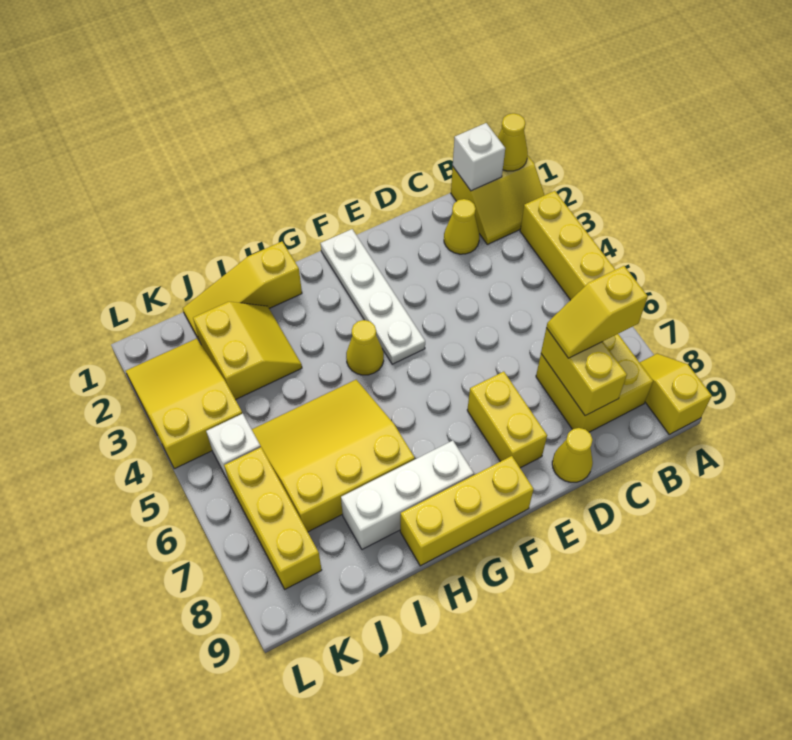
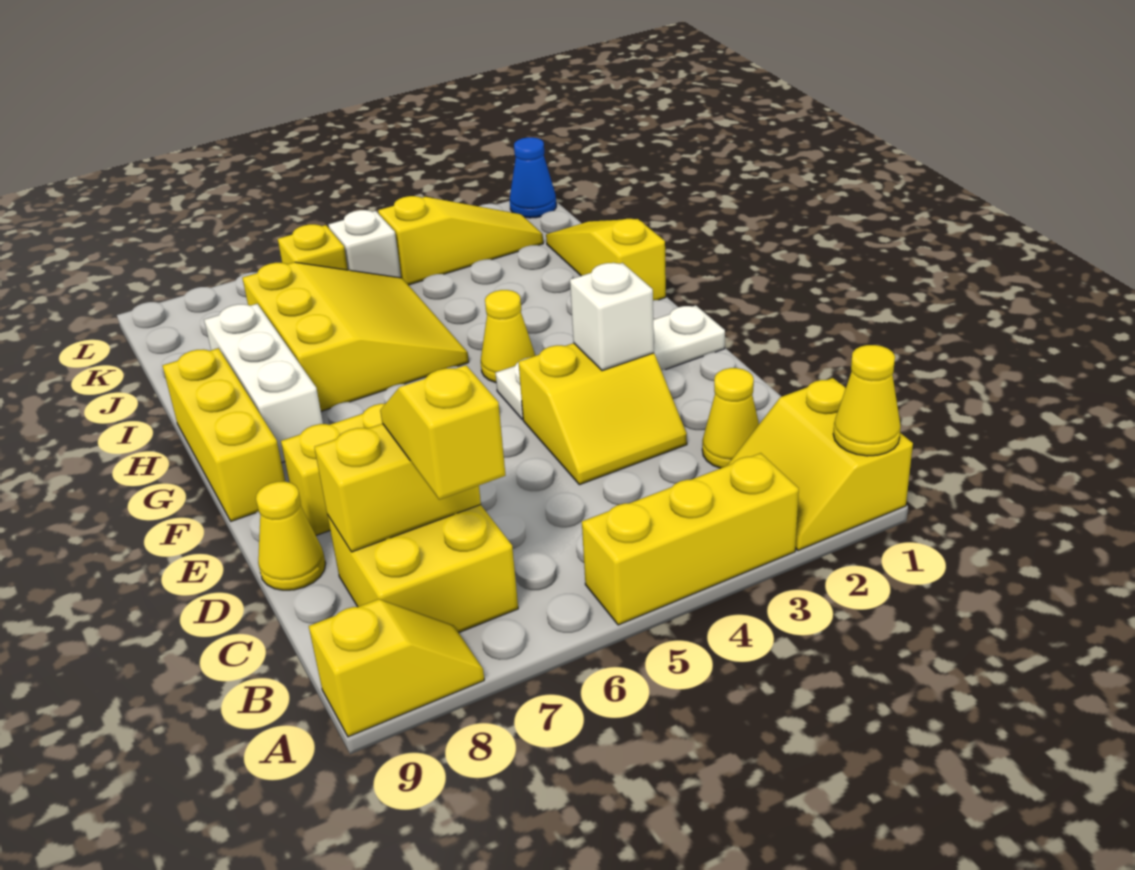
white 1x1 brick [453,123,505,191] -> white 1x1 brick moved to [570,263,654,371]
yellow 2x2 slope [193,302,302,400] -> yellow 2x2 slope moved to [518,343,687,485]
yellow 2x3 slope [126,338,242,469] -> yellow 1x3 slope [378,196,543,285]
yellow 1x3 brick [224,447,322,589] -> yellow 1x1 brick [278,224,348,270]
none -> blue 1x1 cone [510,137,556,218]

